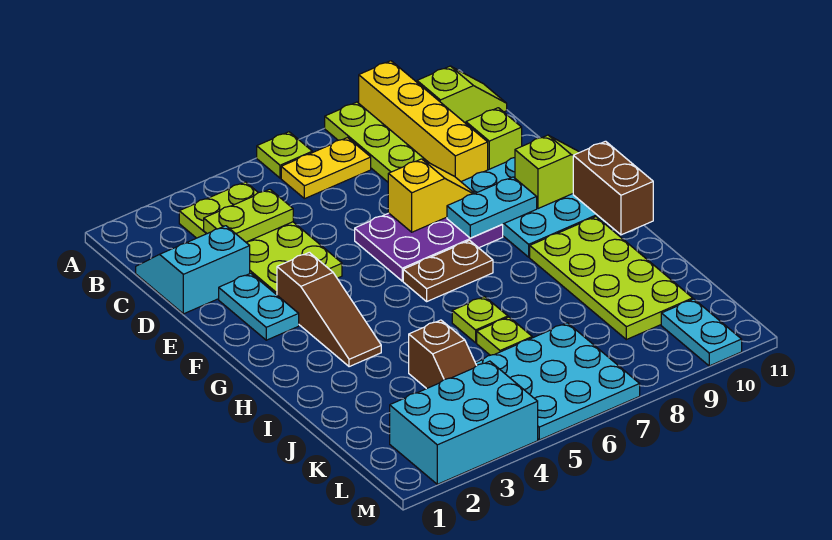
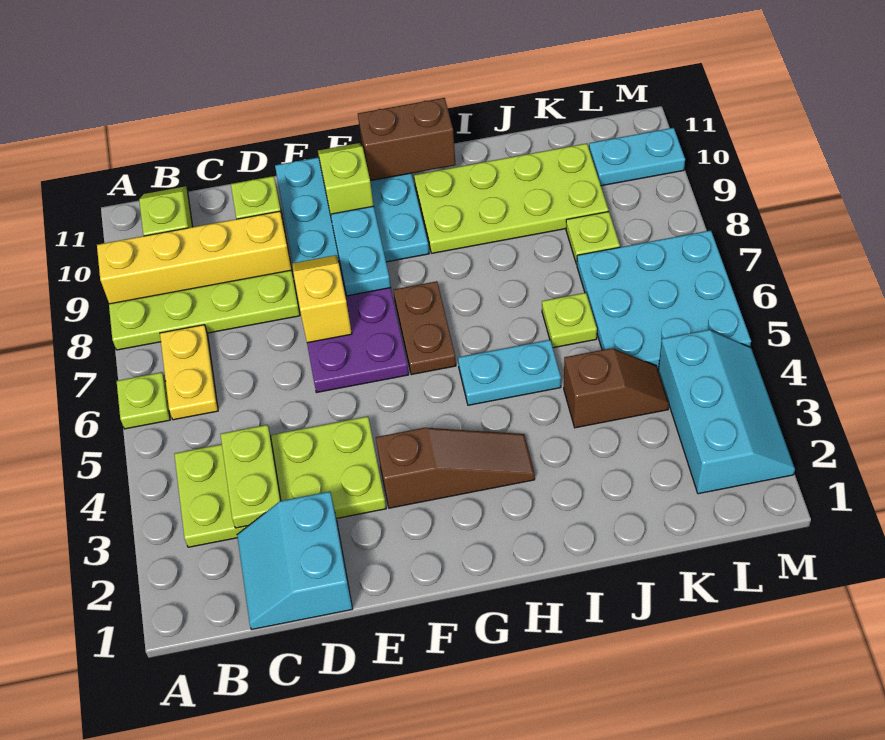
cyan 1x2 plate [219,273,299,340] -> cyan 1x2 plate moved to [458,340,561,405]
lime 1x1 plate [452,297,508,343] -> lime 1x1 plate moved to [566,212,620,264]
cyan 2x3 brick [390,361,538,484] -> cyan 2x3 slope [658,330,795,494]

